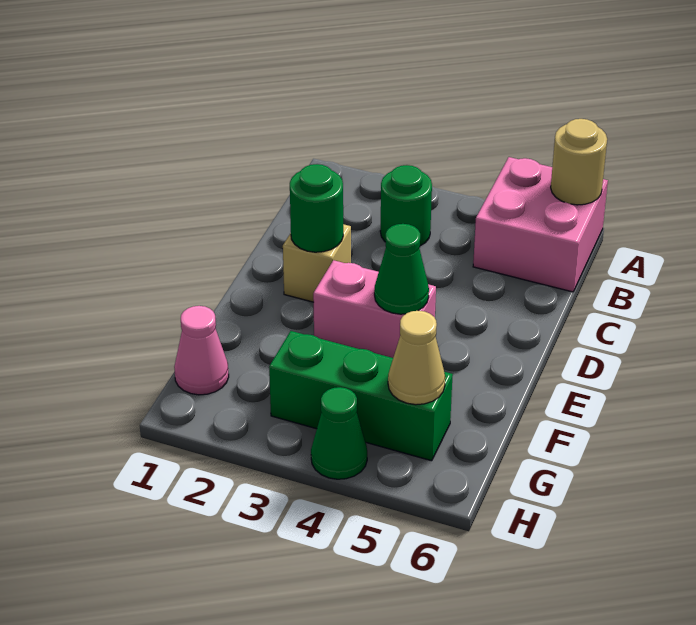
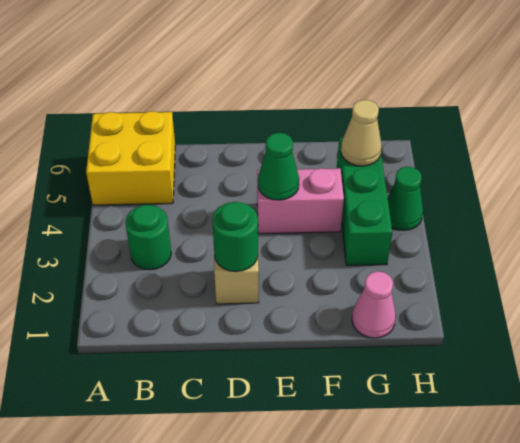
pink 2x2 brick [473,157,608,292] -> yellow 2x2 brick [86,111,175,205]
tan 1x1 round brick [551,119,607,205] -> none
pink 1x2 brick [313,260,436,358] -> pink 1x2 brick turned to [257,168,344,234]

